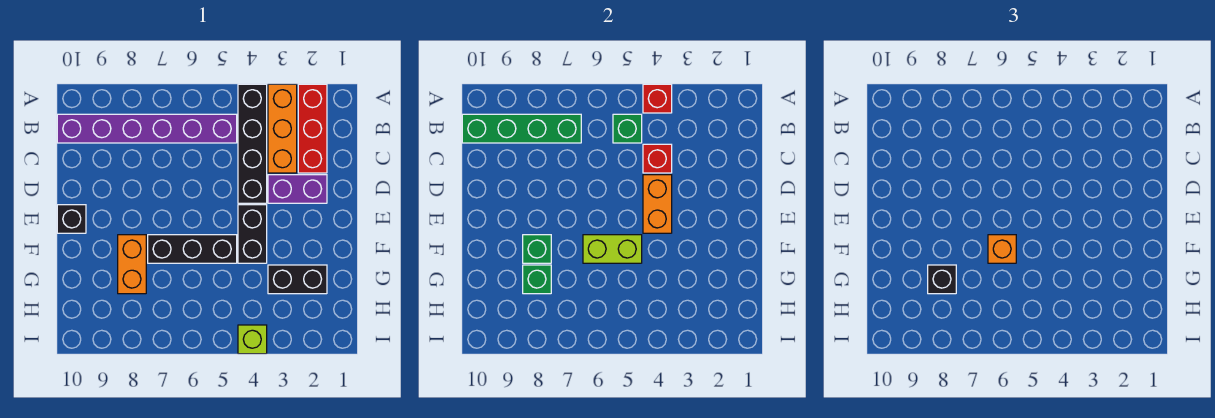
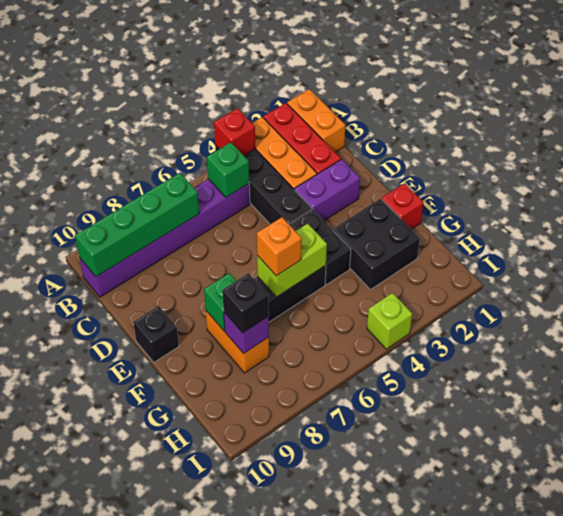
red 1x1 brick [643,144,672,173] -> red 1x1 brick moved to [382,183,423,229]
orange 1x2 brick [643,175,672,233] -> orange 1x2 brick moved to [287,89,346,152]
black 1x2 brick [268,265,327,294] -> black 2x2 brick [333,198,420,290]
green 1x1 brick [523,265,551,294] -> purple 1x1 brick [224,312,269,354]

